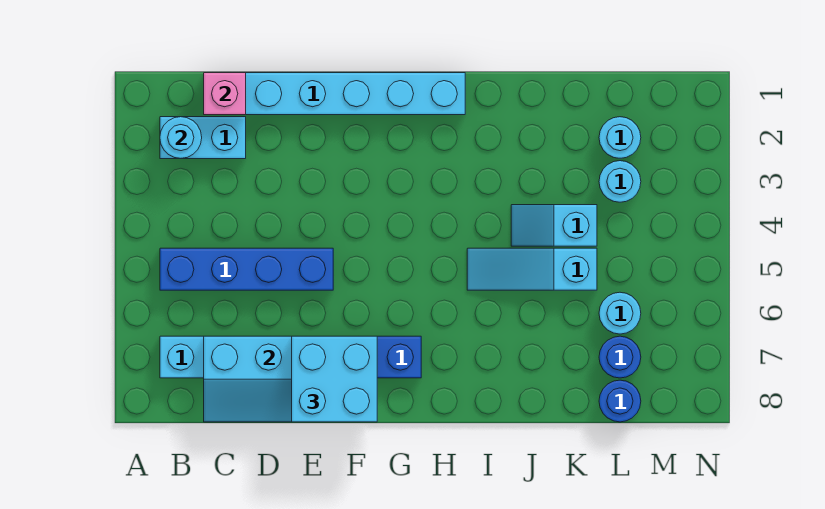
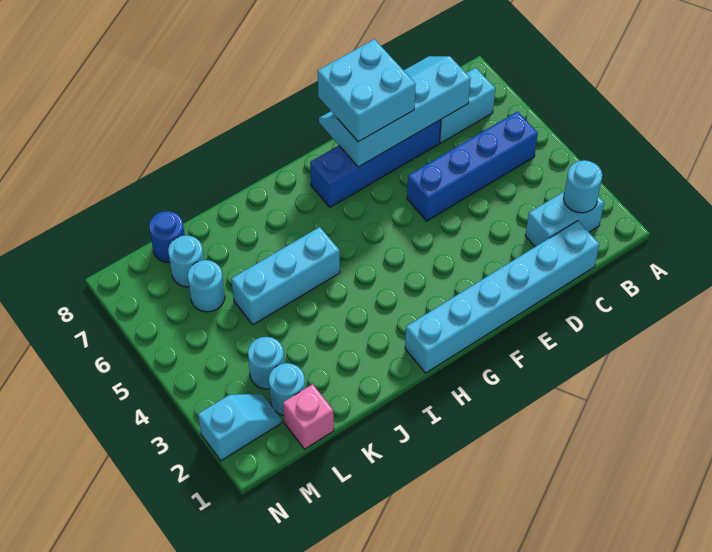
pink 1x1 brick [204,73,246,115] -> pink 1x1 brick moved to [283,384,334,449]
cyan 1x3 slope [467,248,597,290] -> cyan 1x3 brick [231,227,340,325]
cyan 1x2 slope [511,205,597,246] -> cyan 1x2 slope moved to [198,394,282,461]
blue 1x1 round brick [599,336,641,378] -> cyan 1x1 round brick [168,235,204,287]

